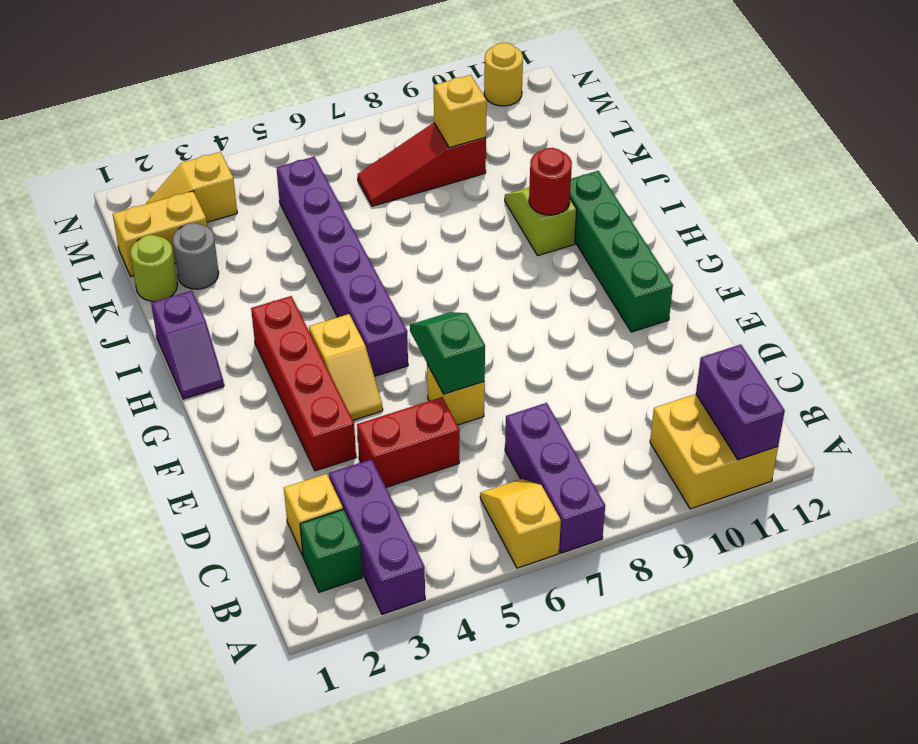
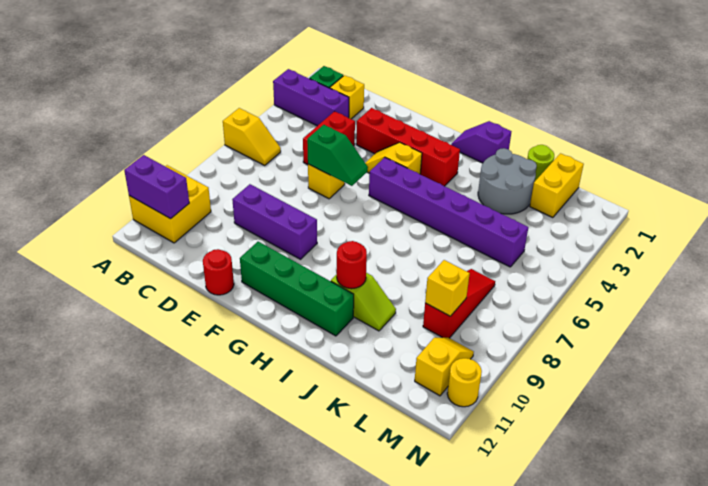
purple 1x3 brick [505,403,605,553] -> purple 1x3 brick moved to [232,184,317,259]
none -> red 1x1 round brick [203,249,234,295]
grey 1x1 round brick [172,223,219,289] -> grey 2x2 round brick [478,148,537,214]
yellow 1x2 slope [146,152,237,222] -> yellow 1x2 slope moved to [415,338,474,396]

